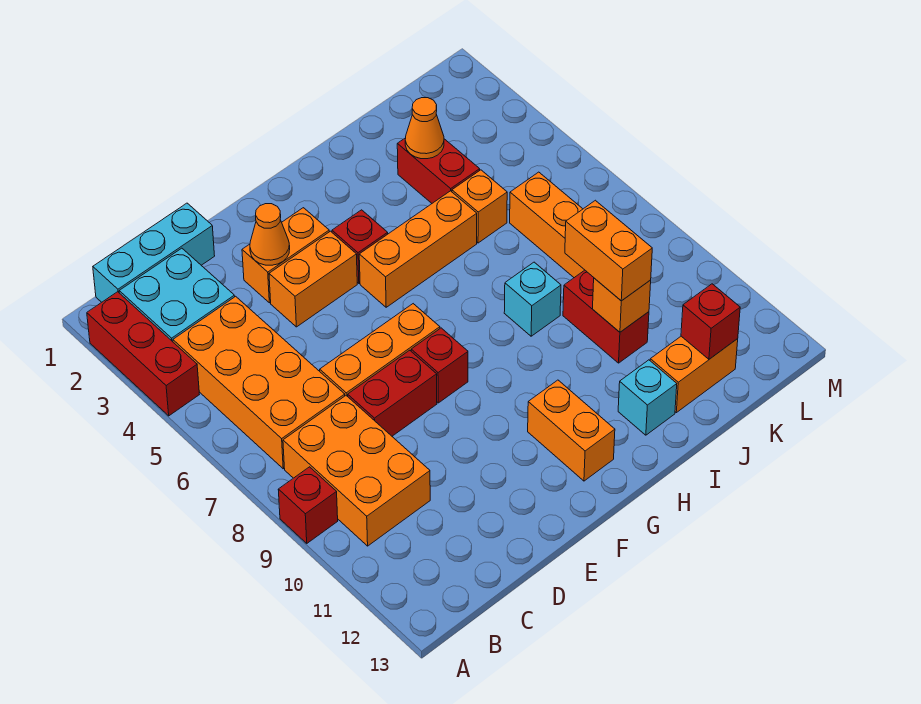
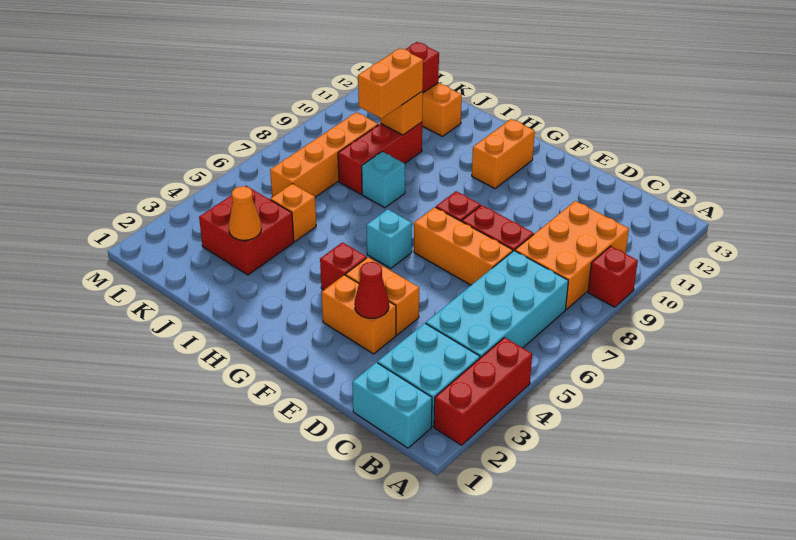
cyan 1x3 brick [93,203,215,302] -> cyan 1x2 brick [352,362,432,448]
orange 2x4 brick [173,296,345,469] -> cyan 2x4 brick [426,251,568,358]
orange 1x1 cone [250,204,290,265] -> red 1x1 cone [355,262,389,318]
orange 1x3 brick [359,191,477,307] -> none
cyan 1x1 brick [618,360,677,435] -> cyan 1x1 brick moved to [366,209,412,268]
red 1x2 brick [397,138,480,203] -> red 2x2 brick [199,186,294,275]
red 1x2 brick [563,270,649,363] -> red 1x3 brick [338,122,422,194]

